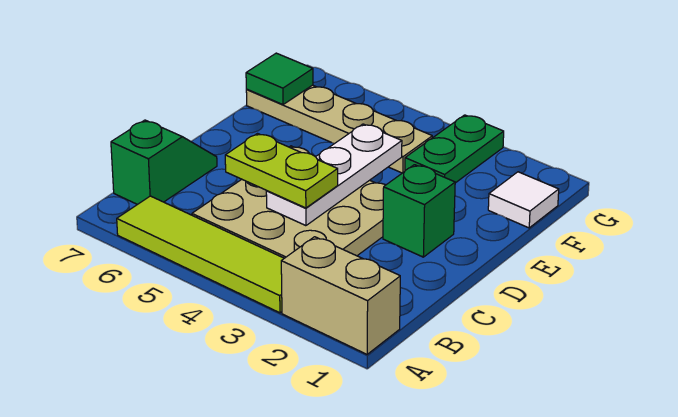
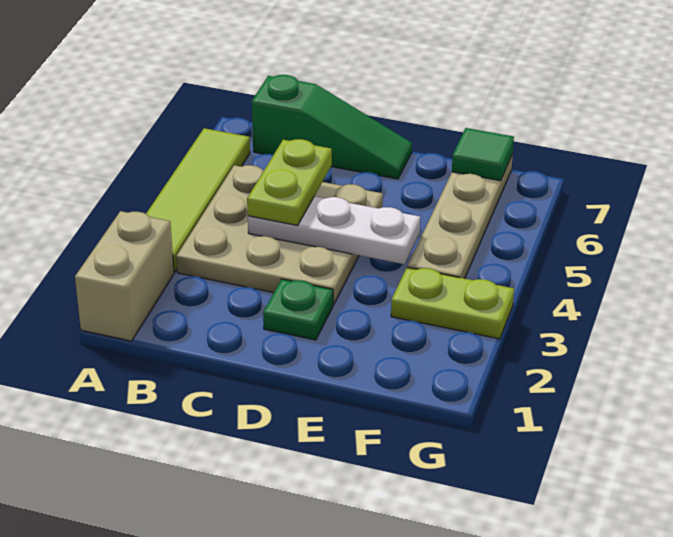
green 1x2 slope [111,120,217,205] -> green 1x3 slope [252,75,412,179]
green 1x1 brick [383,165,455,257] -> green 1x1 plate [263,279,333,340]
white 1x1 tile [488,172,559,228] -> none
green 1x2 plate [405,115,504,183] -> lime 1x2 plate [391,267,514,339]

